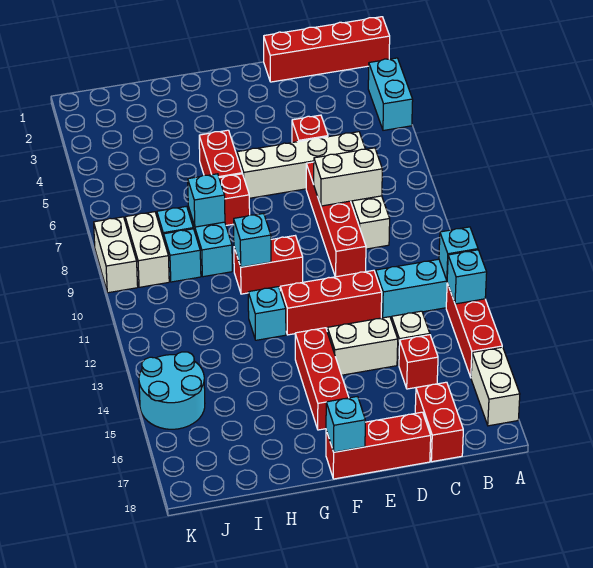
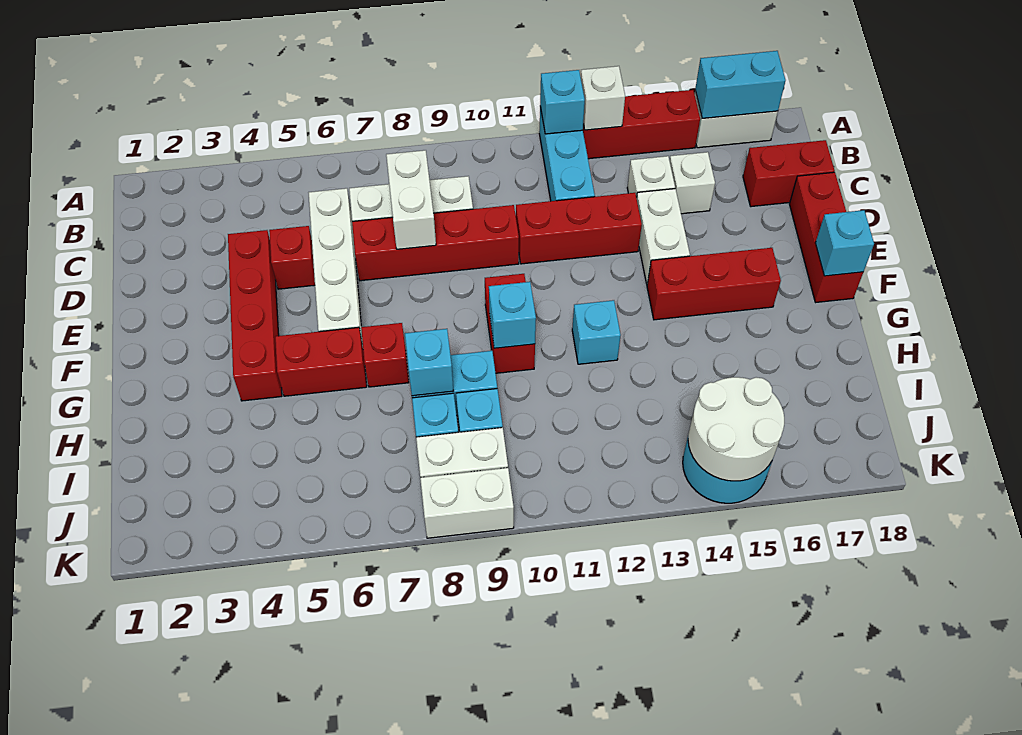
red 1x4 brick [264,17,390,82] -> red 1x4 brick moved to [228,230,282,401]
cyan 1x2 brick [368,58,413,130] -> cyan 1x2 brick moved to [695,51,785,118]
cyan 1x1 brick [447,250,487,304] -> white 1x1 brick [581,66,625,130]
red 1x1 brick [399,335,438,389] -> white 1x1 brick [670,152,715,214]
red 1x3 brick [280,270,382,335] -> red 1x3 brick turned to [516,193,642,264]
none -> white 2x2 round brick [688,377,784,481]

